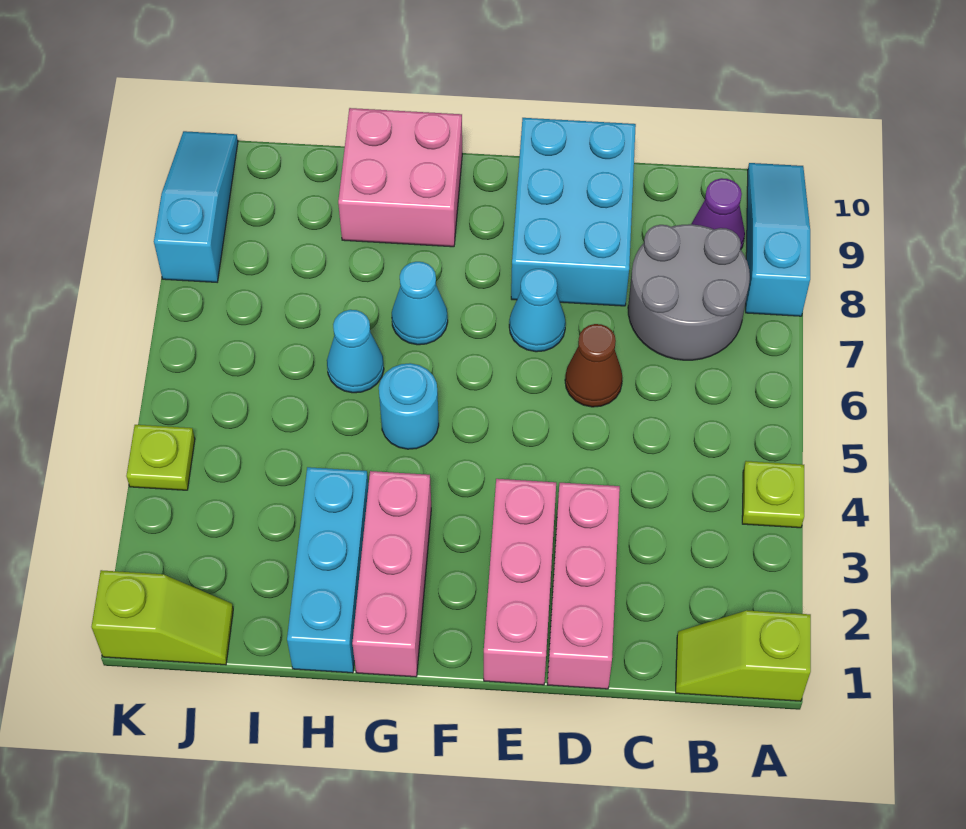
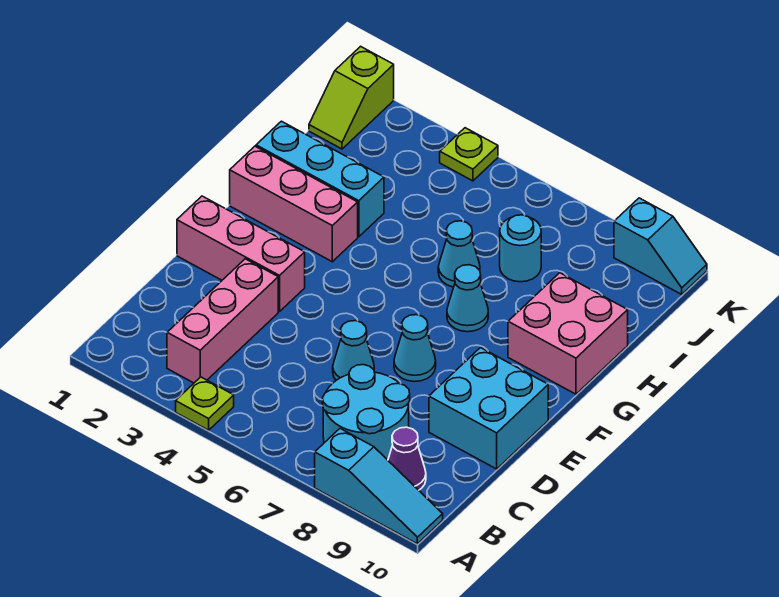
lime 1x2 slope [676,611,811,701] -> none
grey 2x2 round brick [628,224,750,360] -> cyan 2x2 round brick [323,365,410,460]
pink 1x3 brick [547,483,620,689] -> pink 1x3 brick turned to [167,259,278,383]
brown 1x1 cone [565,324,622,407] -> cyan 1x1 cone [333,321,374,380]
cyan 2x3 brick [511,118,636,306] -> cyan 2x2 brick [429,348,548,469]
cyan 1x1 round brick [379,363,439,449] -> cyan 1x1 round brick moved to [500,215,541,282]
cyan 1x3 slope [154,131,238,282] -> cyan 1x2 slope [614,198,707,294]

